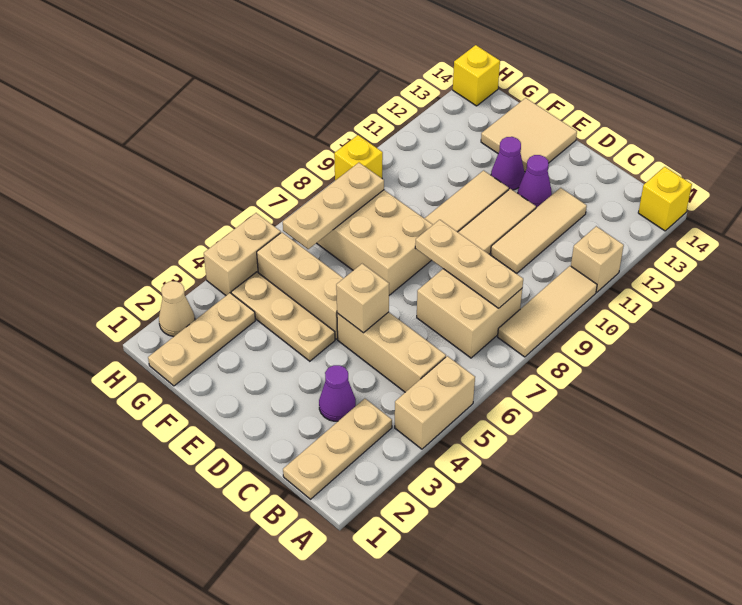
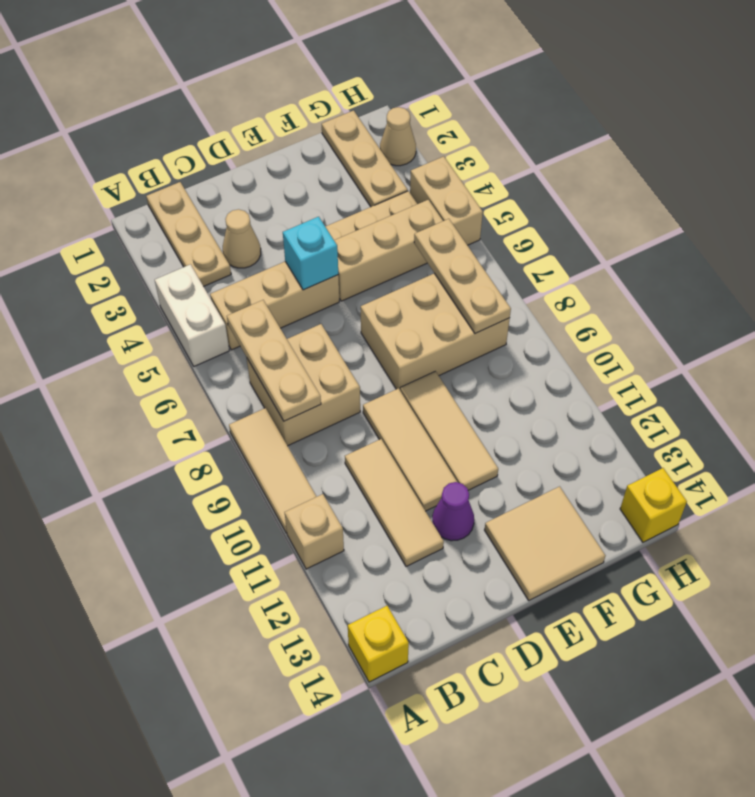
tan 1x2 brick [395,356,475,449] -> white 1x2 brick [155,264,229,366]
tan 1x3 plate [415,220,523,308] -> tan 1x3 plate turned to [227,300,321,421]
purple 1x1 cone [319,365,356,421] -> tan 1x1 cone [223,209,261,268]
tan 1x1 brick [336,264,389,333] -> cyan 1x1 brick [283,217,338,290]
purple 1x1 cone [491,137,525,190] -> none
yellow 1x1 brick [334,135,383,180] -> none

